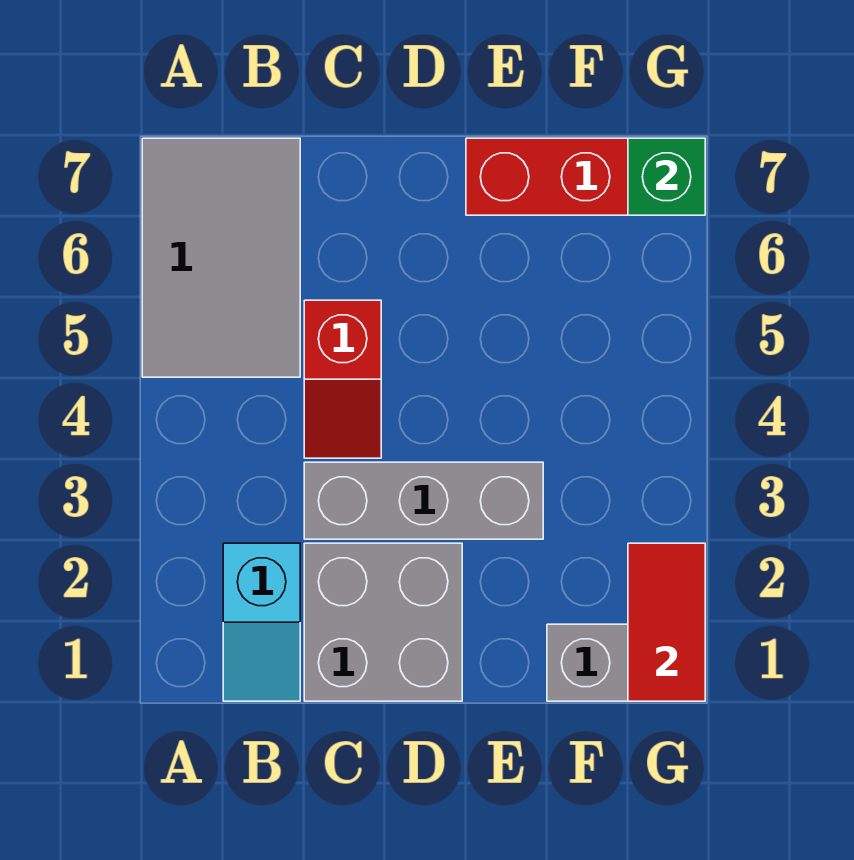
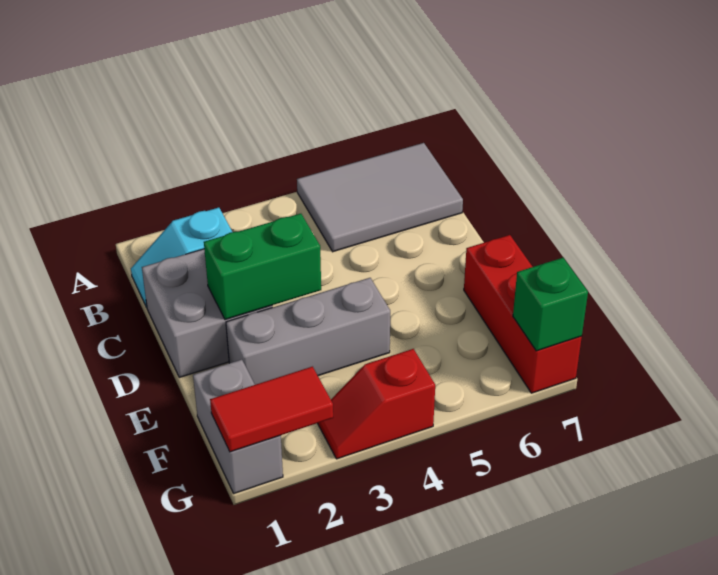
grey 1x3 brick [304,462,543,539] -> grey 1x3 brick turned to [226,278,390,385]
red 1x2 slope [304,300,381,458] -> red 1x2 slope moved to [318,349,435,459]
none -> green 1x2 brick [204,214,321,320]

